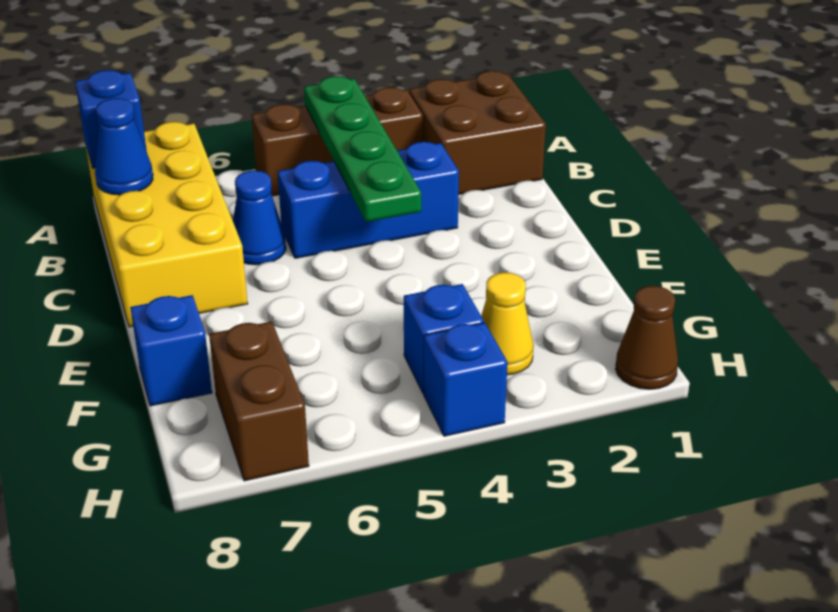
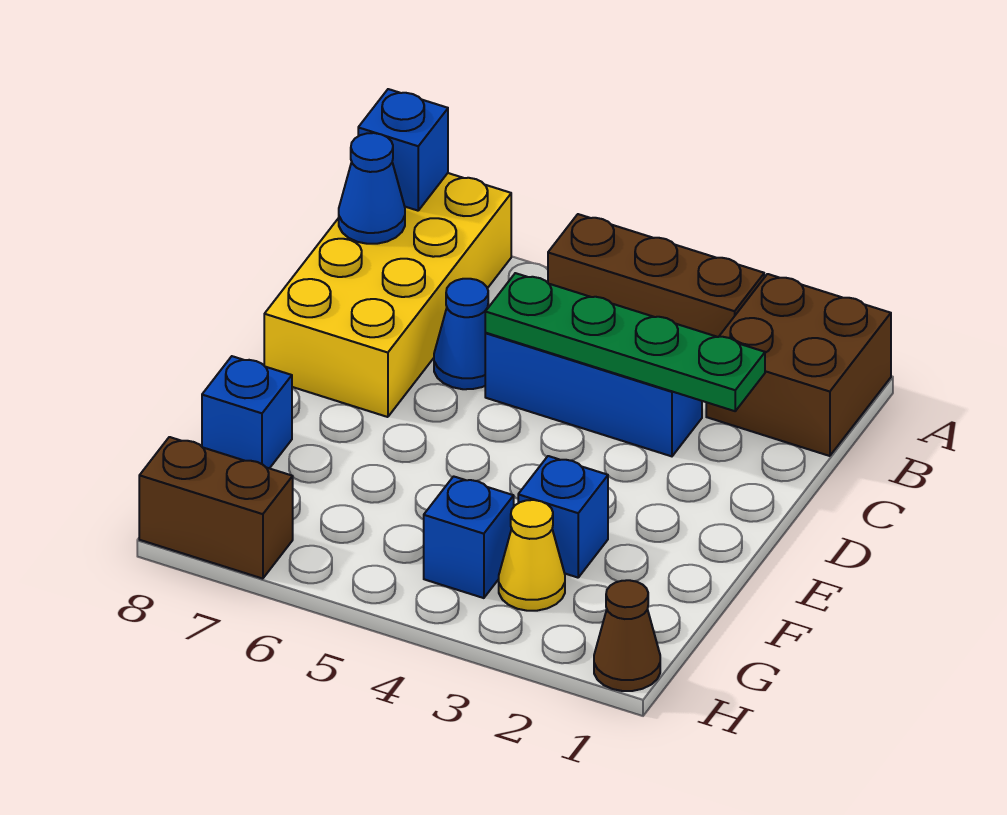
green 1x4 plate [304,76,421,222] -> green 1x4 plate turned to [485,273,765,411]
brown 1x2 brick [209,321,309,481] -> brown 1x2 brick turned to [139,437,293,579]
blue 1x1 brick [424,323,508,436] -> blue 1x1 brick moved to [518,456,608,578]

